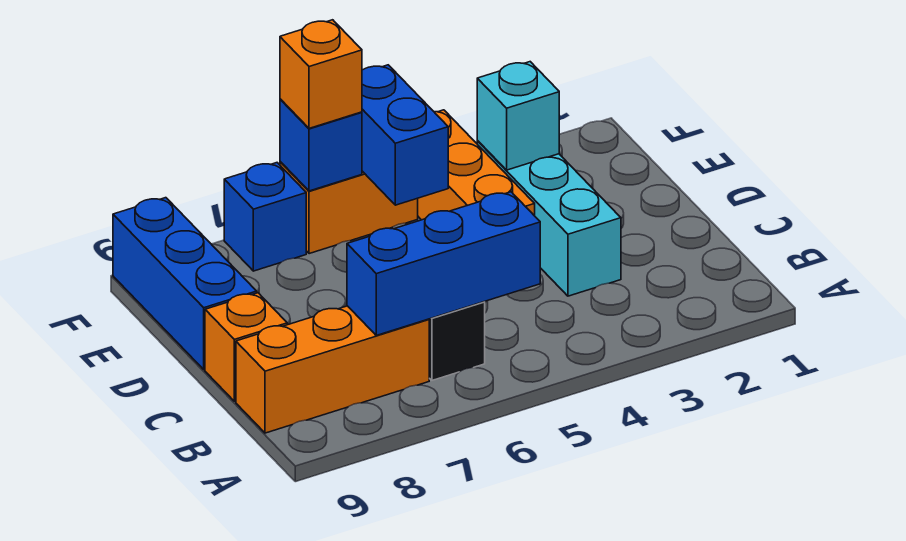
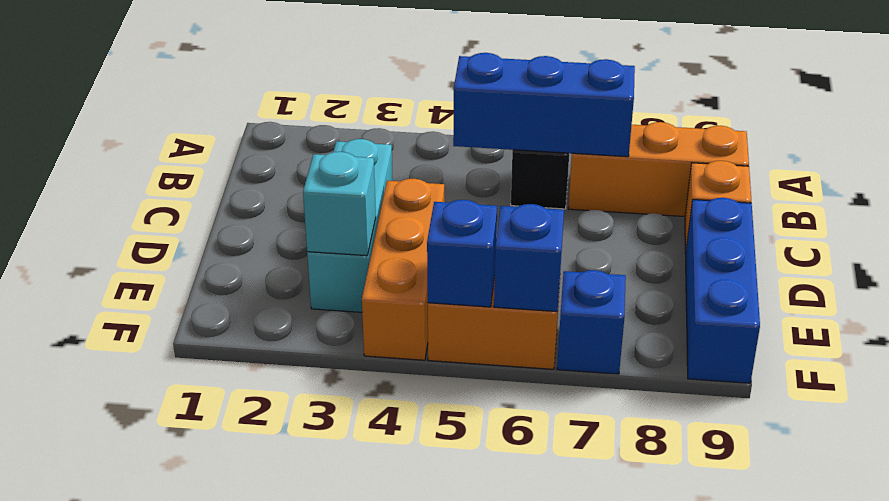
blue 1x2 brick [362,65,448,205] -> blue 1x1 brick [427,200,497,307]
orange 1x1 brick [280,20,362,128] -> none

